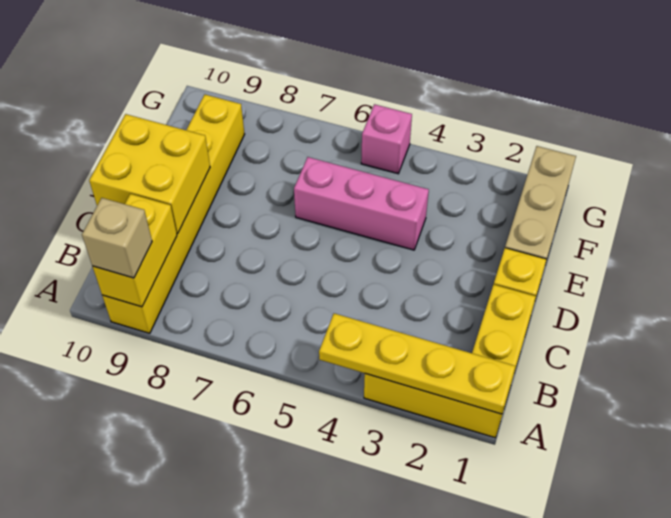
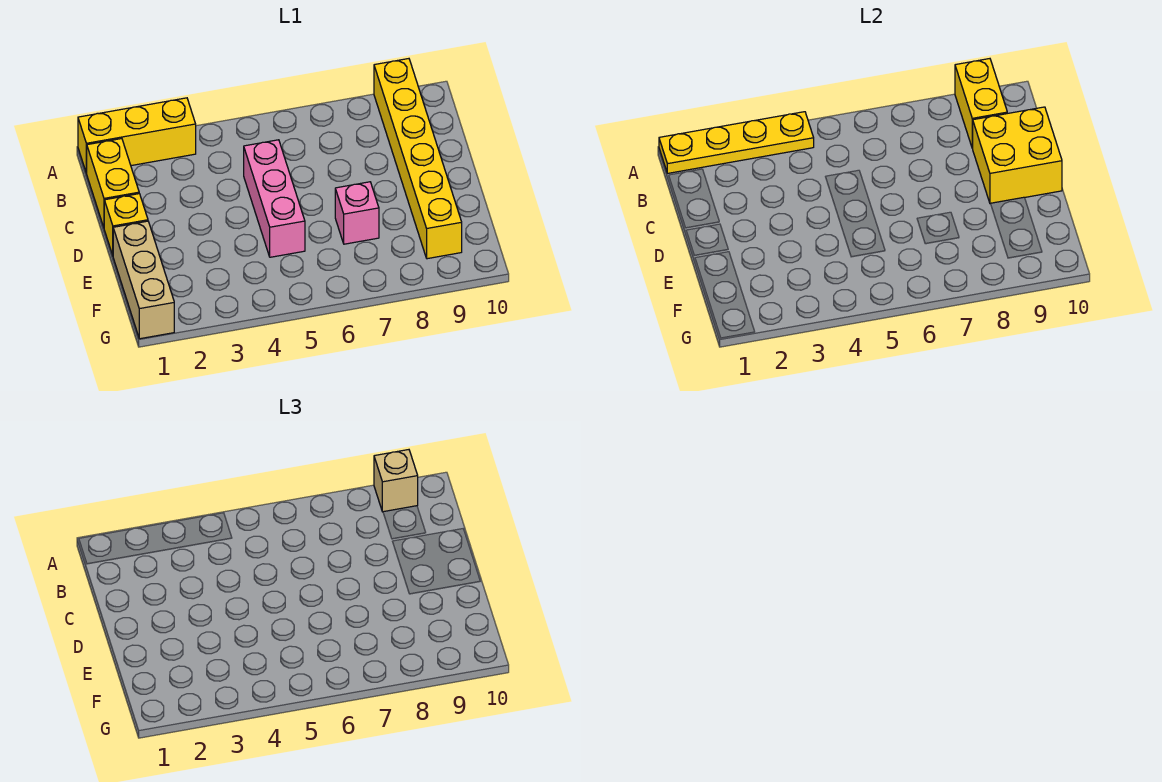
pink 1x3 brick [294,157,429,250] -> pink 1x3 brick turned to [244,140,305,257]
pink 1x1 brick [361,104,412,174] -> pink 1x1 brick moved to [335,182,379,244]

